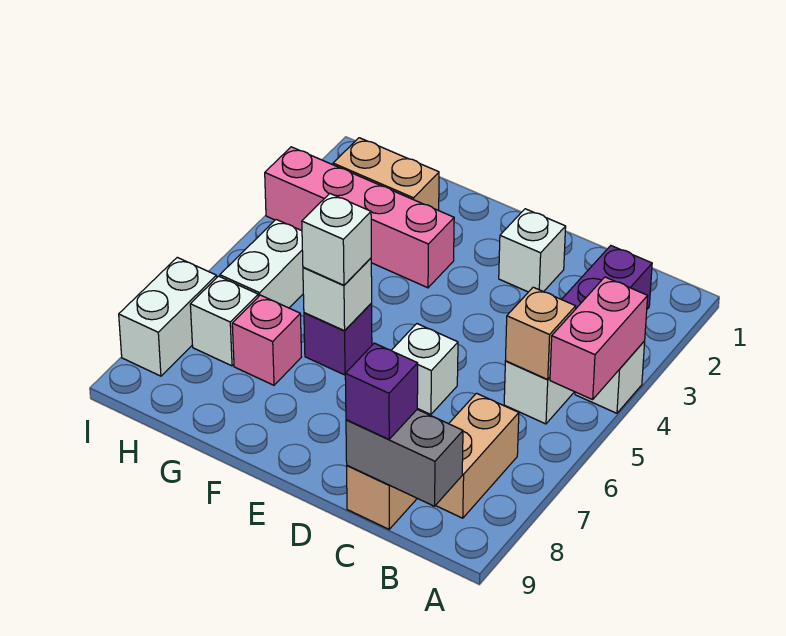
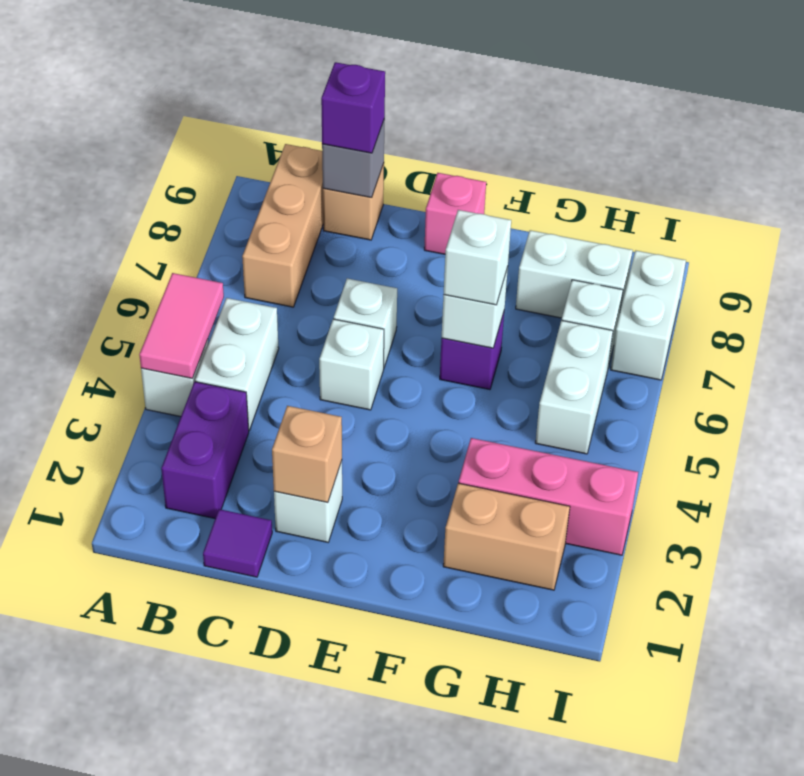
pink 1x2 brick [550,277,648,400] -> pink 1x2 tile [139,273,224,378]
tan 1x1 brick [505,287,576,379] -> tan 1x1 brick moved to [272,406,342,502]
tan 1x2 brick [436,393,519,518] -> tan 1x3 brick [242,144,323,307]
grey 1x2 brick [346,409,463,506] -> grey 1x1 brick [322,118,385,198]
none -> purple 1x1 tile [203,509,272,577]
none -> white 1x1 brick [319,319,384,410]
pink 1x4 brick [265,147,454,288] -> pink 1x3 brick [459,438,638,555]
pink 1x1 brick [232,295,301,385] -> pink 1x1 brick moved to [424,173,486,254]
none -> white 1x2 brick [516,230,633,318]

